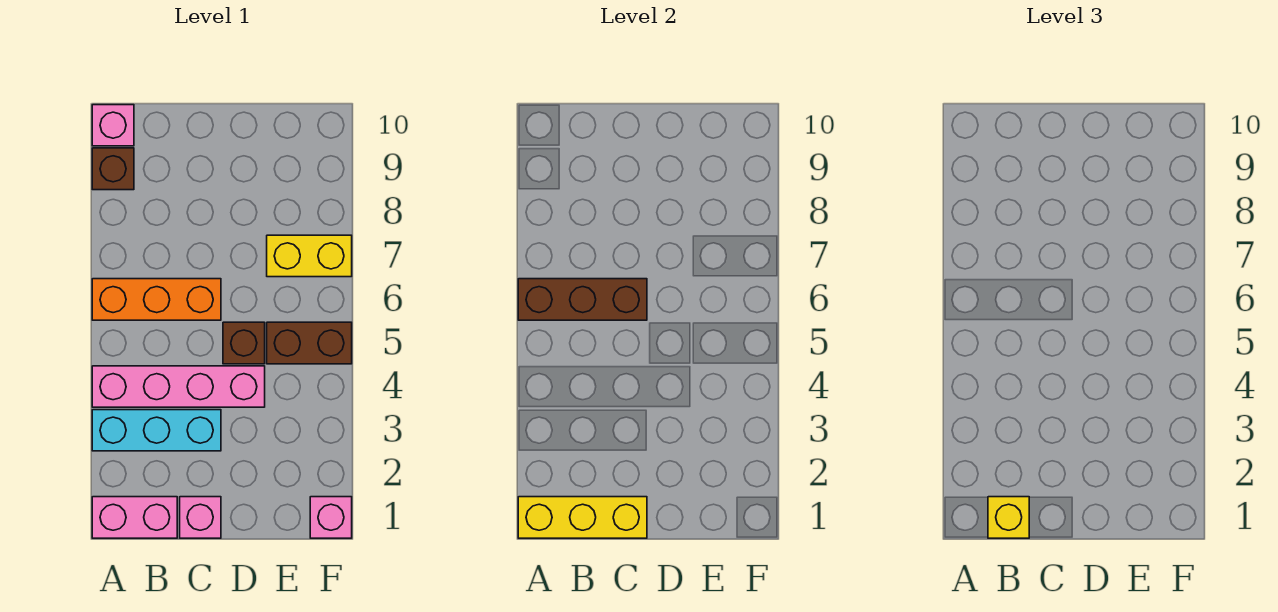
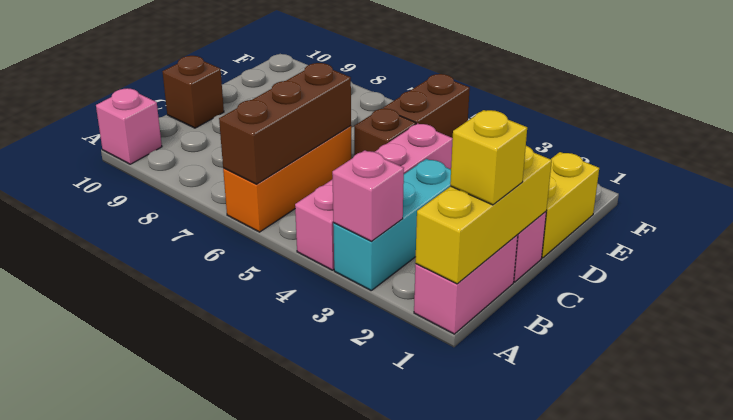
brown 1x1 brick [92,148,134,190] -> brown 1x1 brick moved to [163,56,224,128]
yellow 1x2 brick [267,235,352,277] -> yellow 1x2 brick moved to [542,152,599,258]
pink 1x1 brick [310,497,352,538] -> pink 1x1 brick moved to [332,150,404,241]

